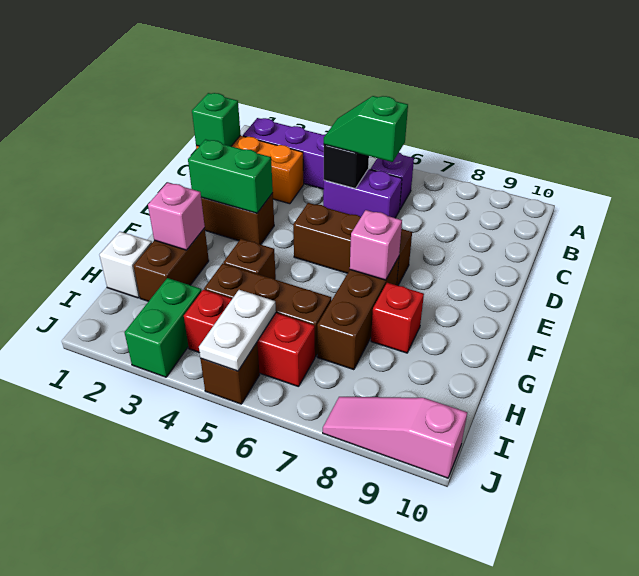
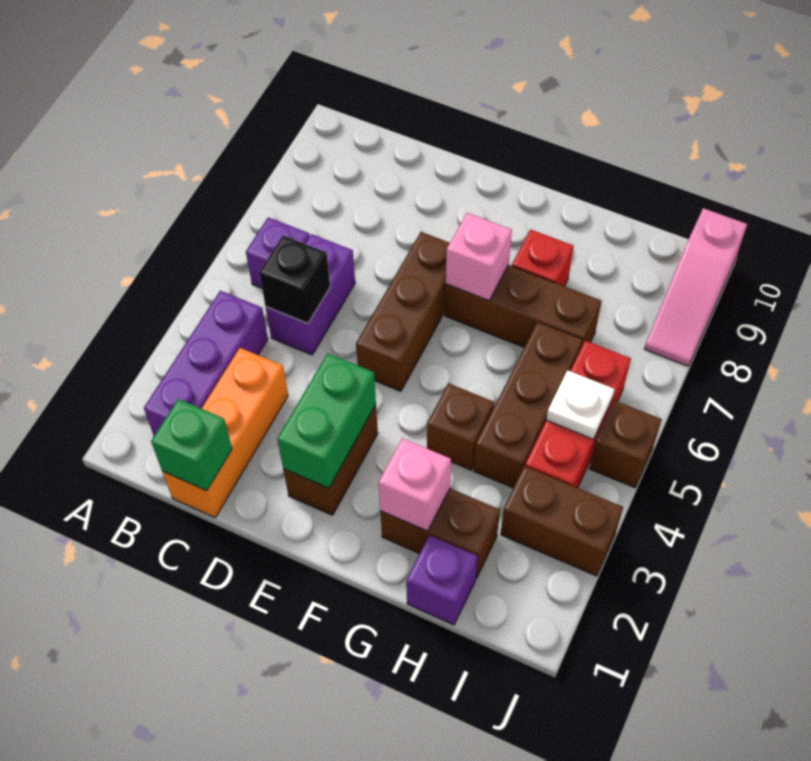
green 1x2 slope [324,96,408,162] -> none
white 1x1 brick [100,232,152,298] -> purple 1x1 brick [406,535,478,625]
green 1x2 brick [125,278,202,377] -> brown 1x2 brick [501,466,623,576]
white 1x2 plate [199,290,276,371] -> white 1x1 plate [546,370,614,439]

